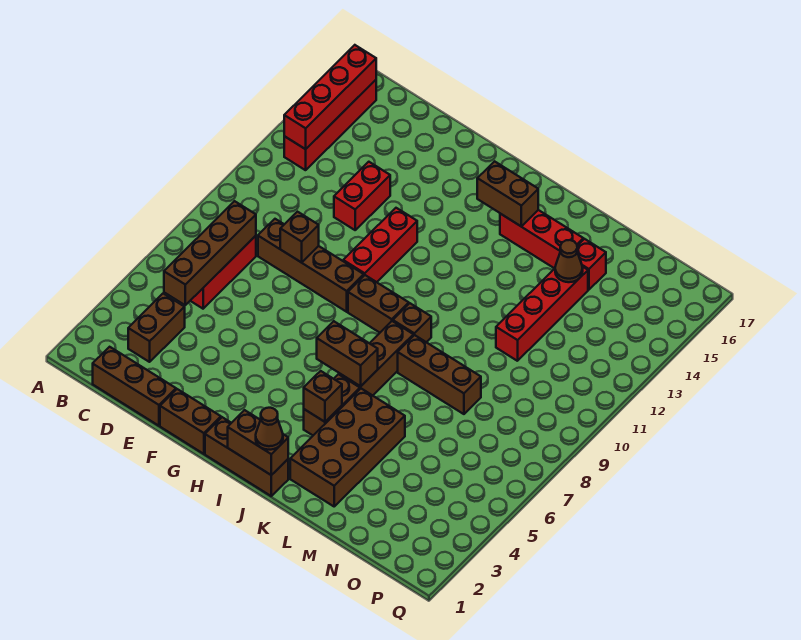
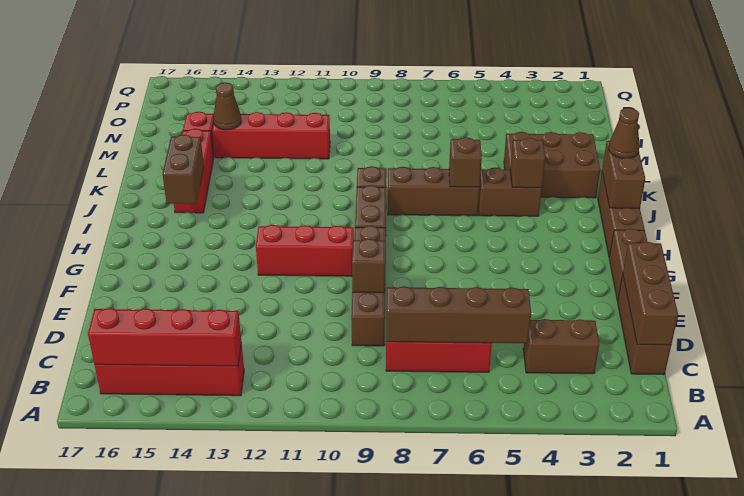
red 1x2 brick [334,162,390,230] -> none
brown 1x2 brick [317,321,378,386] -> brown 1x1 brick [449,137,482,187]
brown 2x4 brick [290,389,405,506] -> brown 2x3 brick [504,132,600,198]
brown 1x3 brick [398,335,481,414] -> brown 1x3 brick moved to [623,242,678,345]

